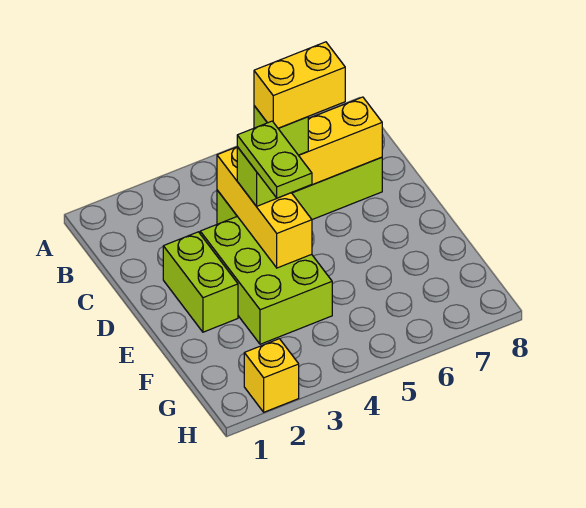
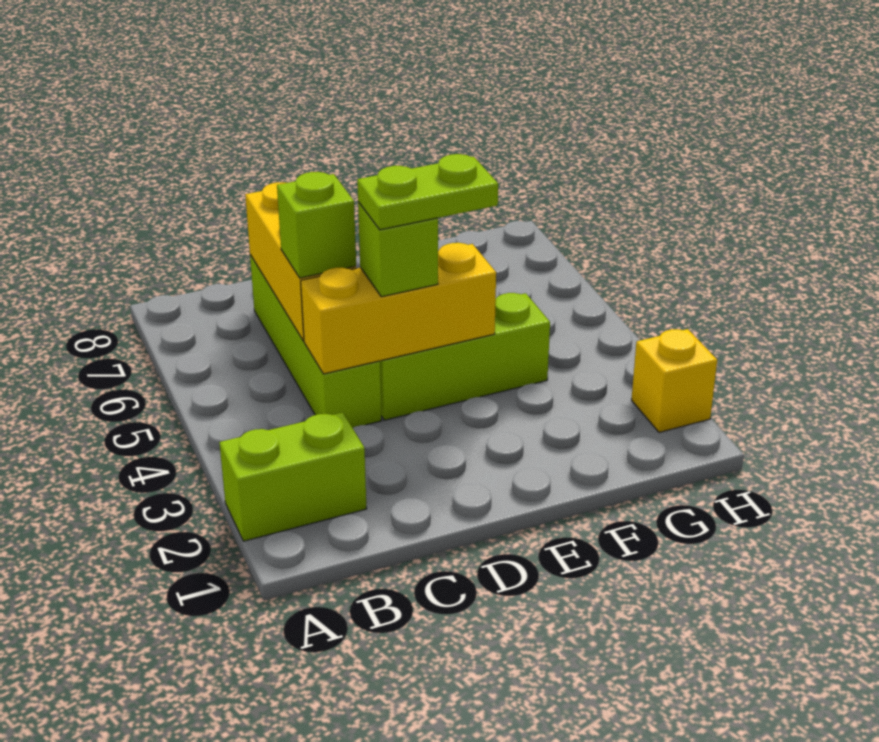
yellow 1x2 brick [254,42,345,128] -> none
lime 1x2 brick [163,232,238,332] -> lime 1x2 brick moved to [219,412,367,541]
lime 2x3 brick [200,216,332,344] -> lime 1x3 brick [380,293,550,420]

